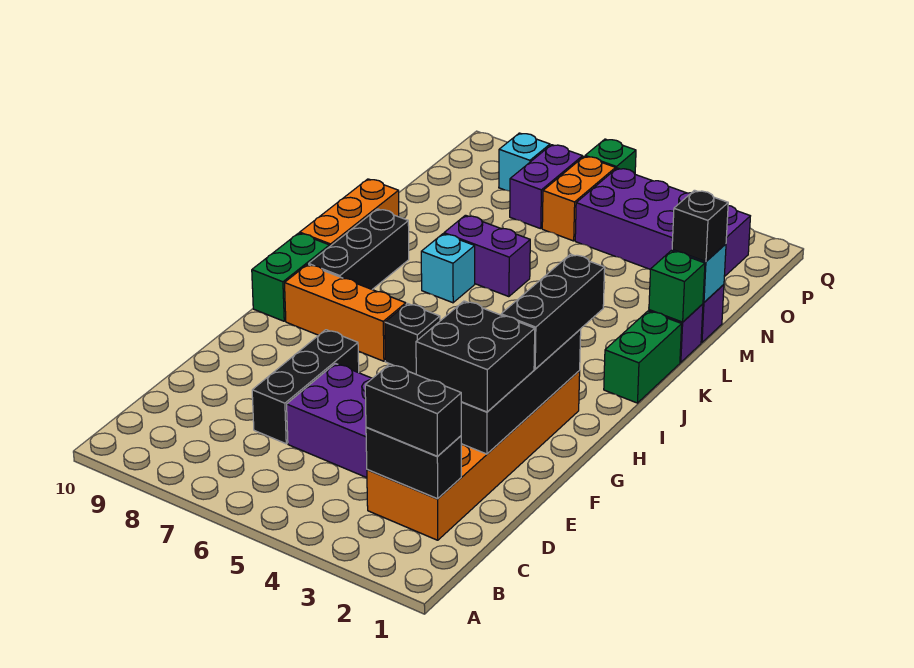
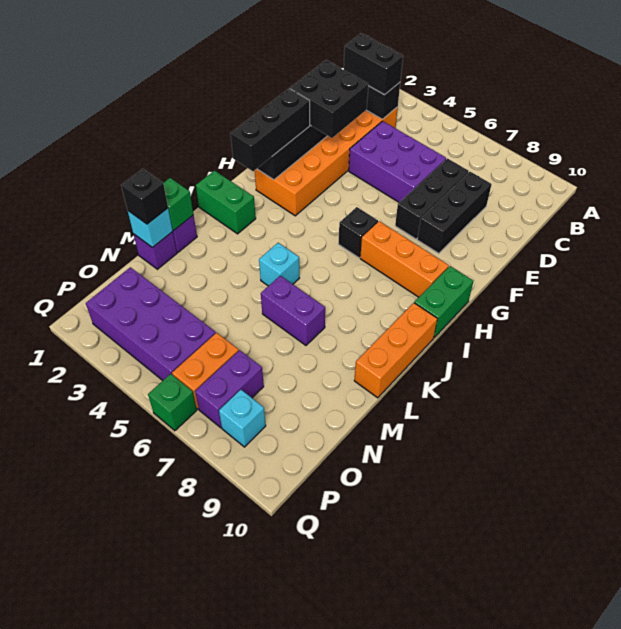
black 1x3 brick [309,209,409,289] -> black 1x3 brick moved to [417,172,492,253]
green 1x2 brick [604,311,682,403] -> green 1x2 brick turned to [196,171,256,234]
cyan 1x1 brick [421,234,475,303] -> cyan 1x1 brick moved to [259,243,299,286]

